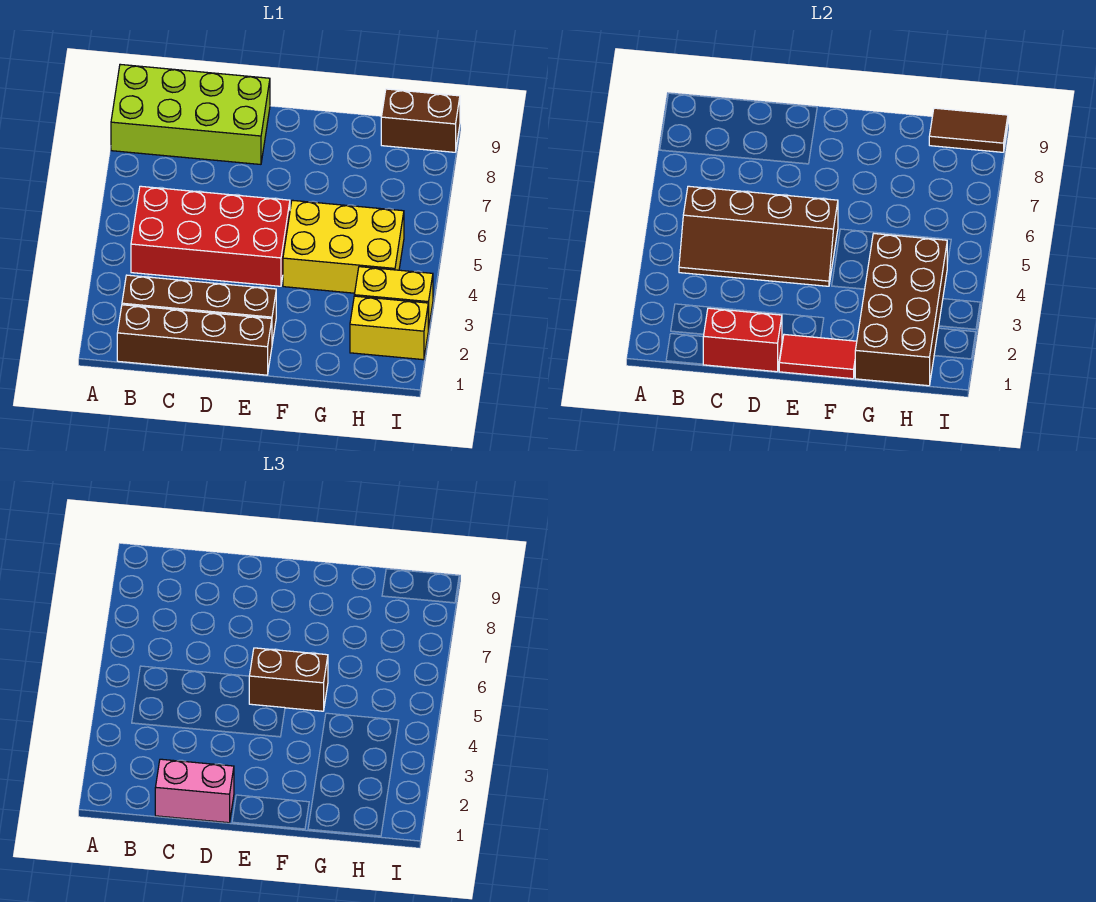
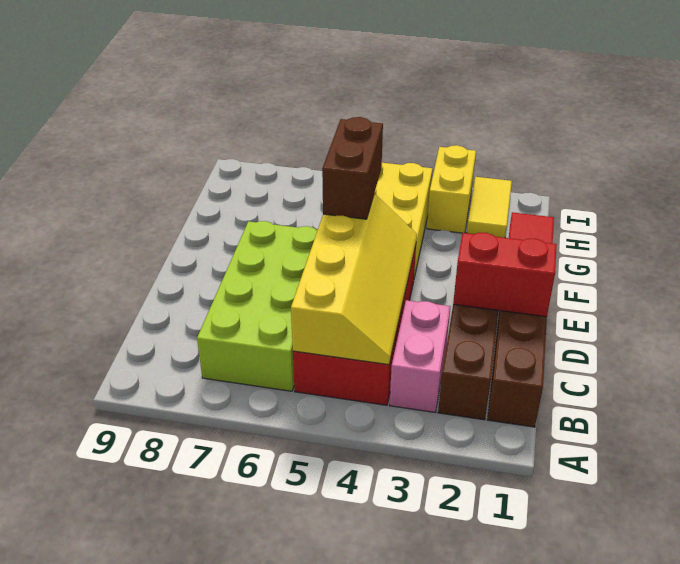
lime 2x4 brick [111,64,270,164] -> lime 2x4 brick moved to [197,221,318,391]
brown 2x4 slope [679,186,838,286] -> yellow 2x4 slope [291,194,417,365]
red 1x2 brick [703,308,782,372] -> red 1x2 brick turned to [453,233,557,317]
pink 1x2 brick [155,759,234,823] -> pink 1x2 brick moved to [390,300,451,412]
brown 2x4 brick [855,234,947,386] -> none
yellow 1x2 brick [350,296,428,360] -> yellow 1x2 tile [467,177,512,238]
brown 1x2 brick [381,89,460,152] -> none
brown 1x2 tile [929,108,1008,152] -> none

